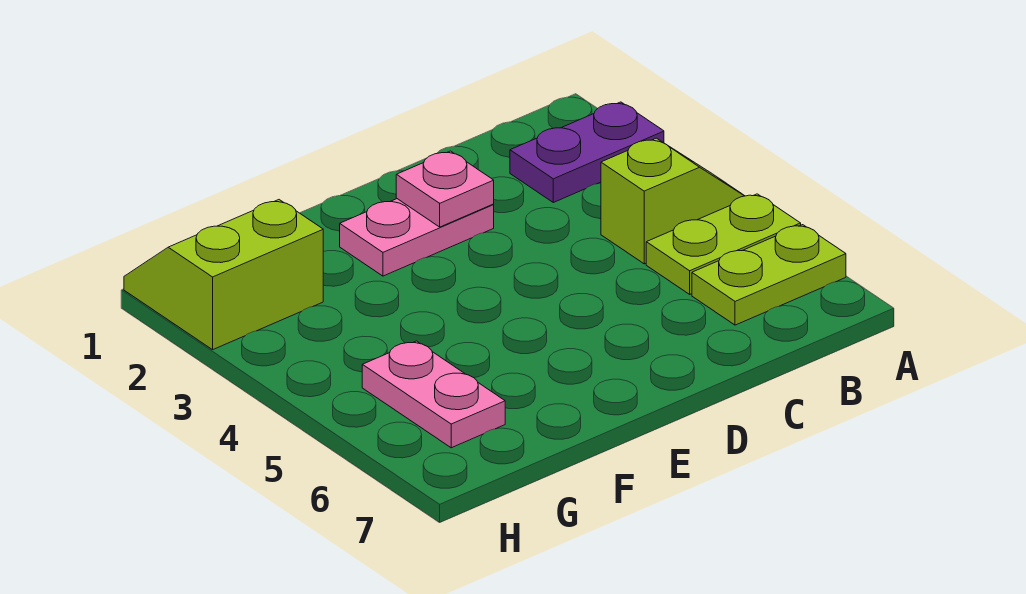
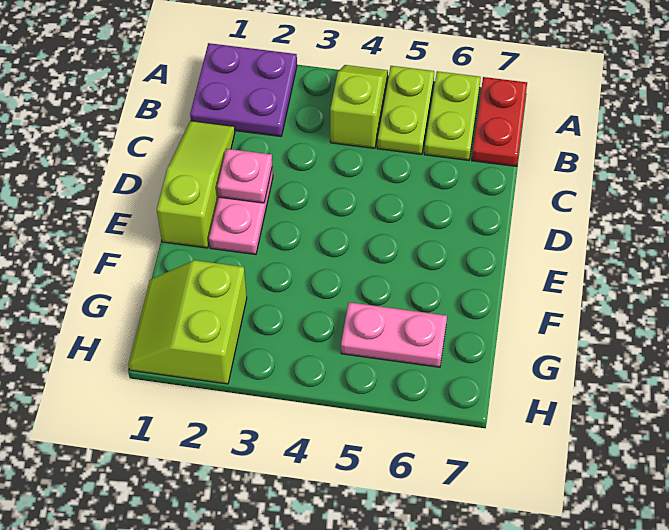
purple 1x2 plate [510,102,664,202] -> purple 2x2 plate [190,43,297,136]
none -> red 1x2 plate [472,77,527,166]
none -> lime 1x3 slope [157,121,235,248]

